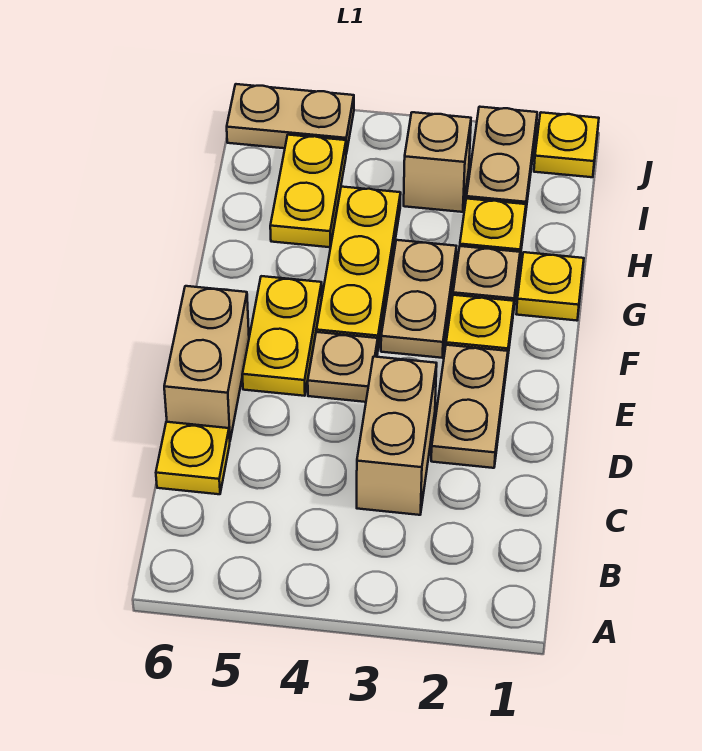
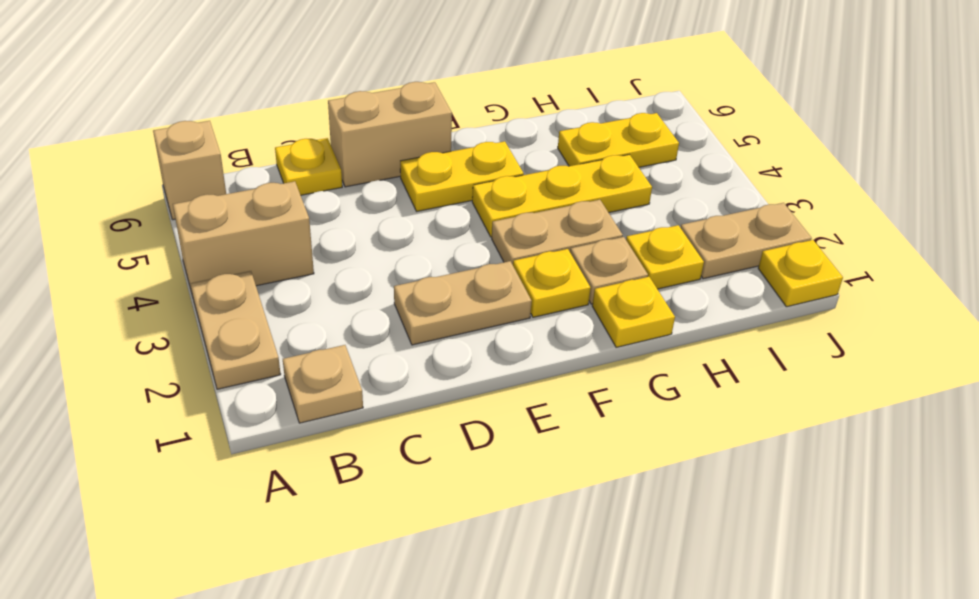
tan 1x2 brick [357,357,437,515] -> tan 1x2 brick moved to [173,181,314,296]
tan 1x1 plate [308,332,378,402] -> tan 1x1 plate moved to [283,345,363,423]
tan 1x1 brick [404,112,471,212] -> tan 1x1 brick moved to [153,121,226,220]
tan 1x2 plate [227,84,354,154] -> tan 1x2 plate moved to [191,271,281,389]

